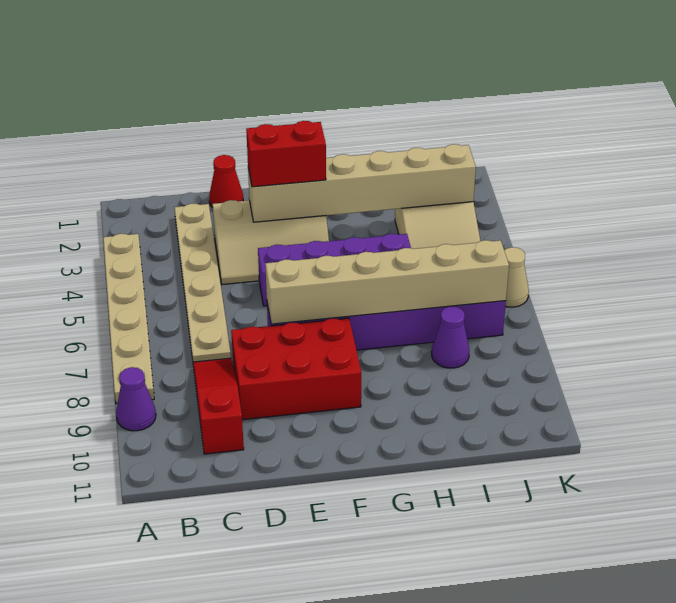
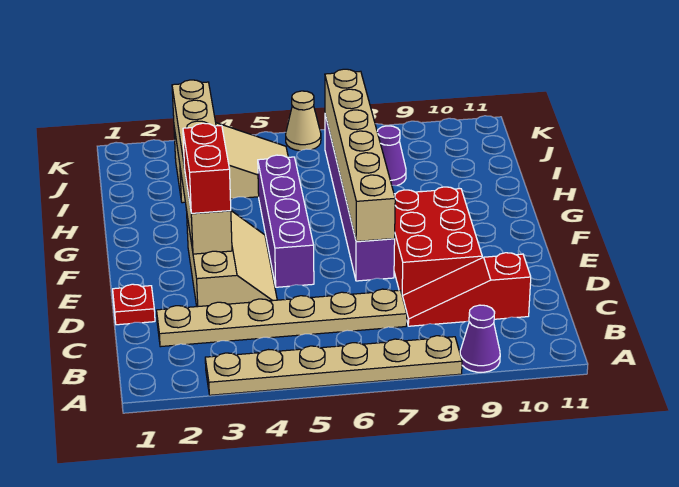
red 1x1 cone [209,155,243,208] -> red 1x1 plate [113,284,155,325]

